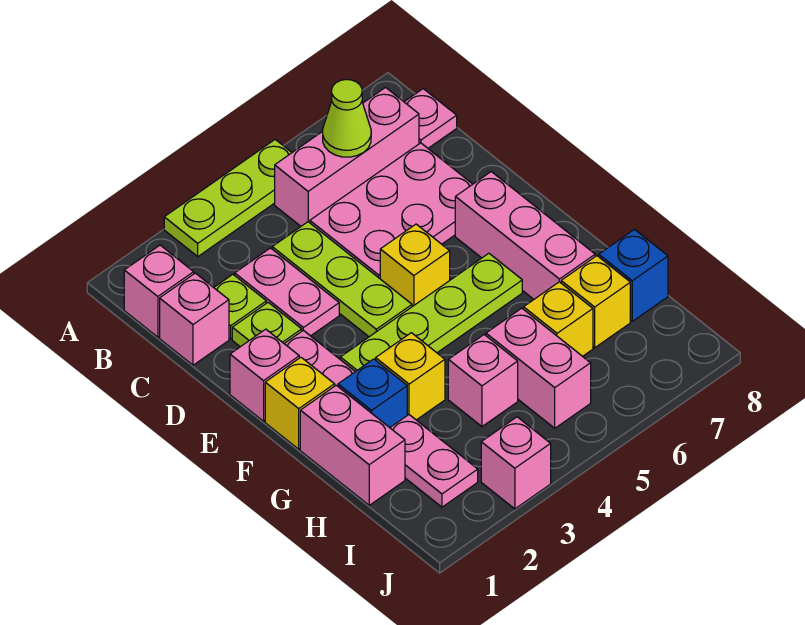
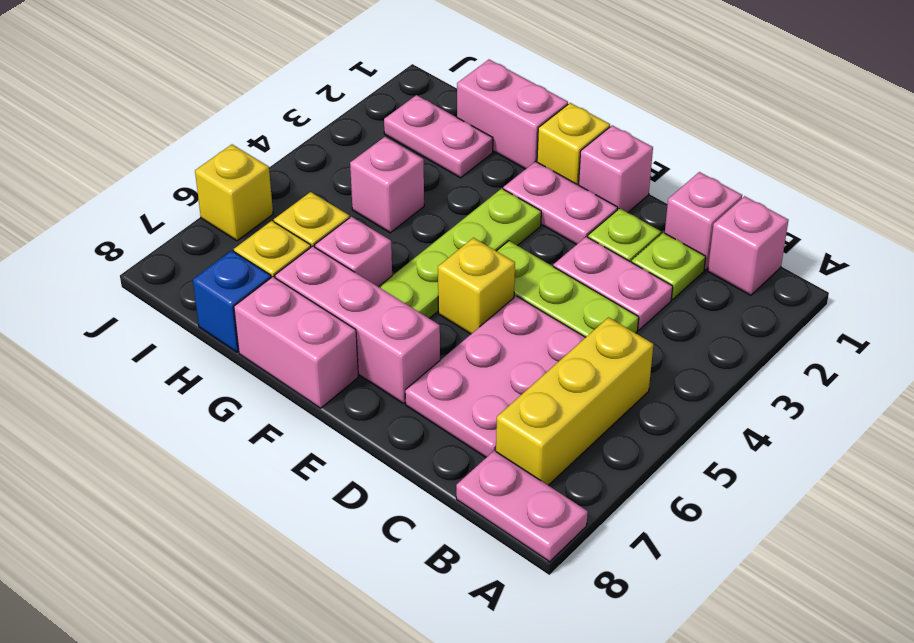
lime 1x3 plate [164,140,292,256] -> none
pink 1x3 brick [275,88,419,226] -> yellow 1x3 brick [496,317,653,485]
lime 1x1 cone [323,80,371,157] -> none
pink 1x1 plate [405,89,457,148] -> pink 1x2 plate [456,451,588,562]
blue 1x1 brick [338,359,407,428] -> none
yellow 1x1 brick [376,333,445,420] -> yellow 1x1 brick moved to [195,145,273,241]
pink 1x2 brick [486,308,591,428] -> pink 1x2 brick moved to [234,277,358,408]
pink 1x1 brick [481,417,551,509] -> pink 1x1 brick moved to [315,217,392,287]

